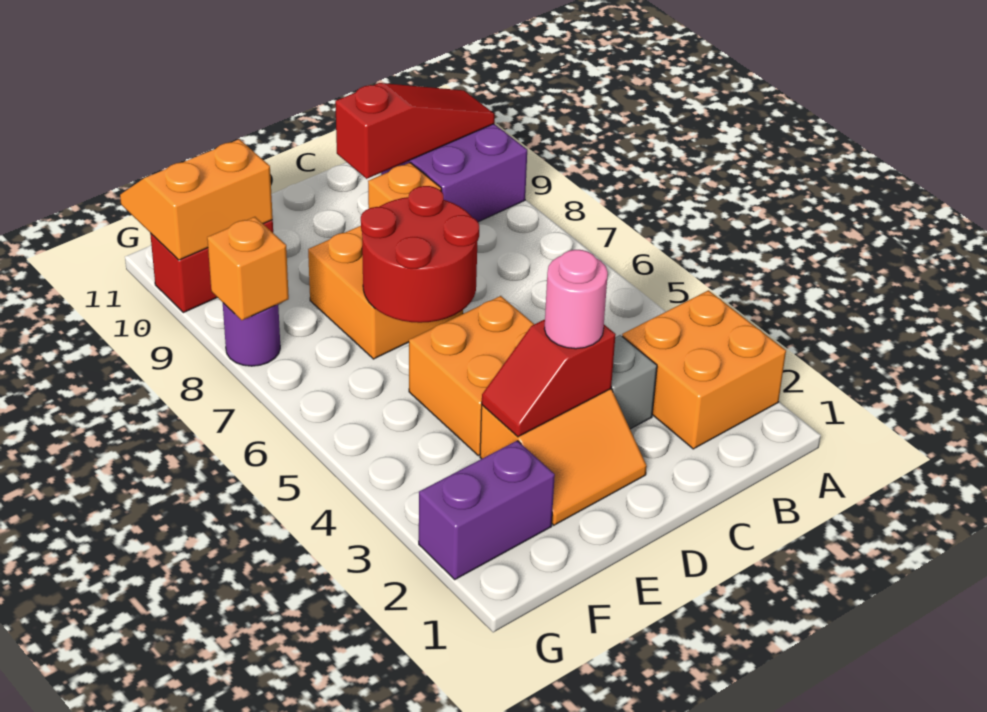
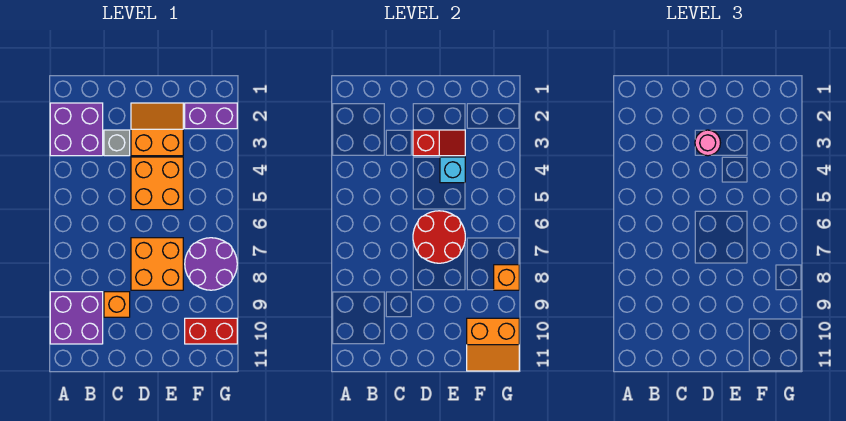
orange 2x2 brick [622,290,786,449] -> purple 2x2 brick [50,103,103,156]
red 1x3 slope [335,83,495,179] -> none
none -> cyan 1x1 brick [440,157,465,183]
purple 1x1 round brick [223,303,280,366] -> purple 2x2 round brick [185,238,237,290]

